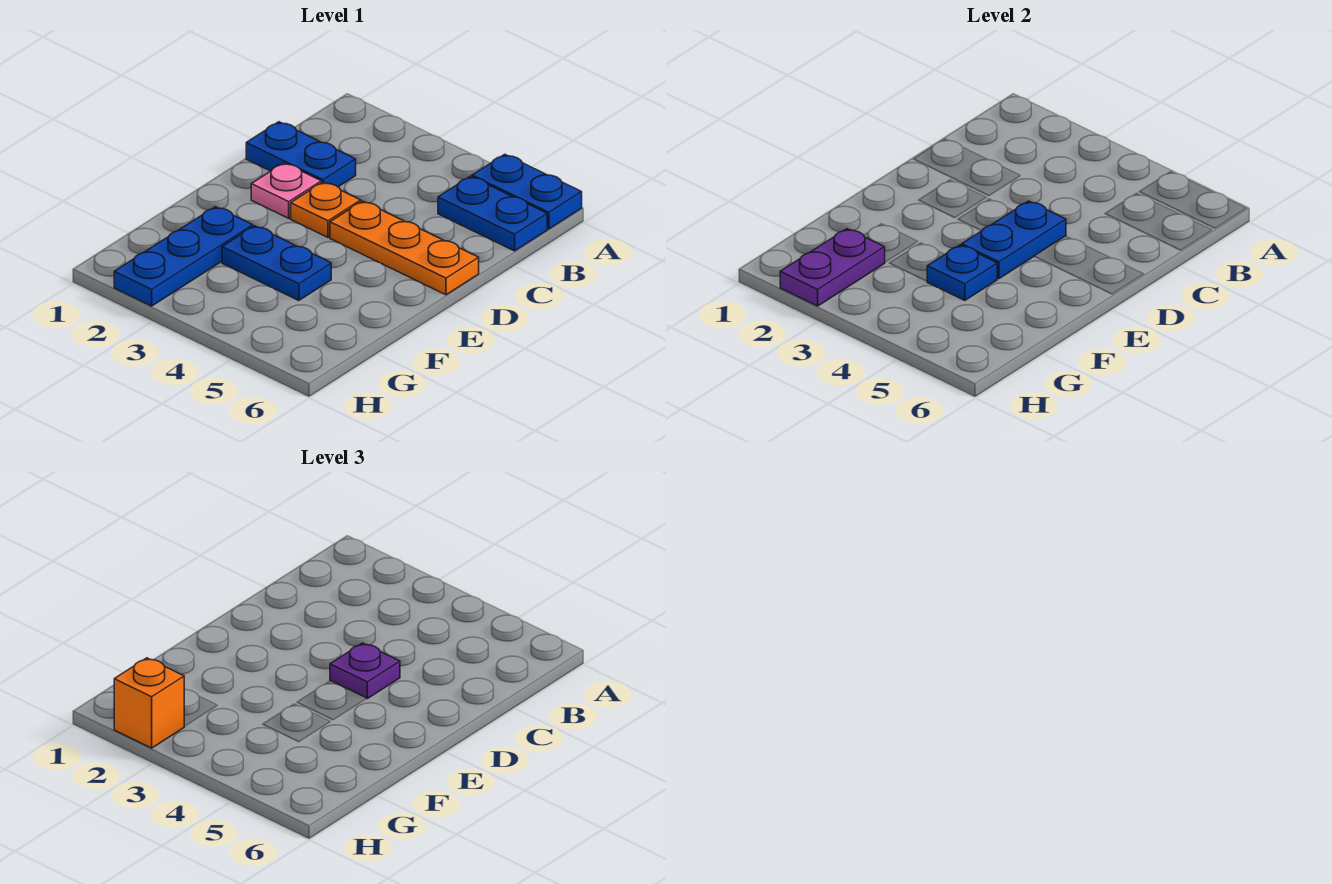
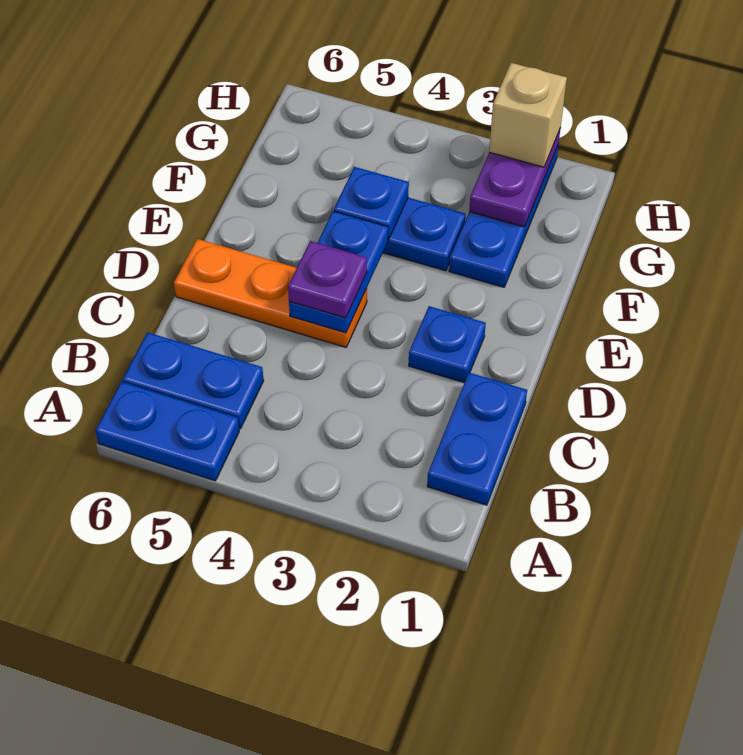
blue 1x2 plate [246,122,356,187] -> blue 1x2 plate turned to [427,373,527,505]
pink 1x1 plate [251,163,321,218] -> blue 1x1 plate [409,306,486,383]
orange 1x1 plate [291,182,361,237] -> none
orange 1x1 brick [114,658,184,748] -> tan 1x1 brick [489,63,567,167]

